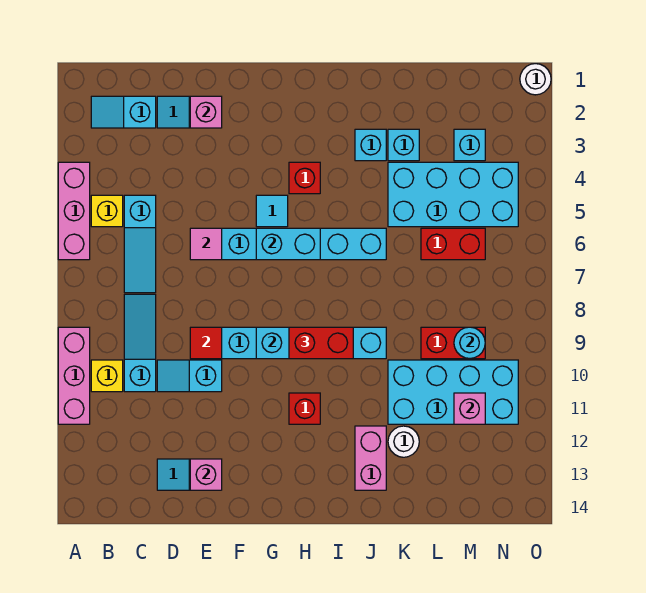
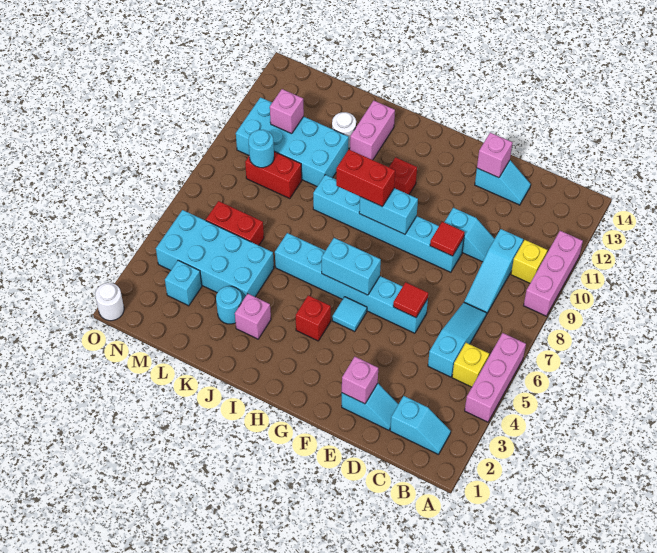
pink 1x1 tile [190,228,222,260] -> red 1x1 tile [393,282,428,318]
cyan 1x1 brick [355,129,386,161] -> pink 1x1 brick [235,294,271,339]
cyan 1x1 brick [388,129,419,161] -> cyan 1x1 round brick [216,286,242,324]

